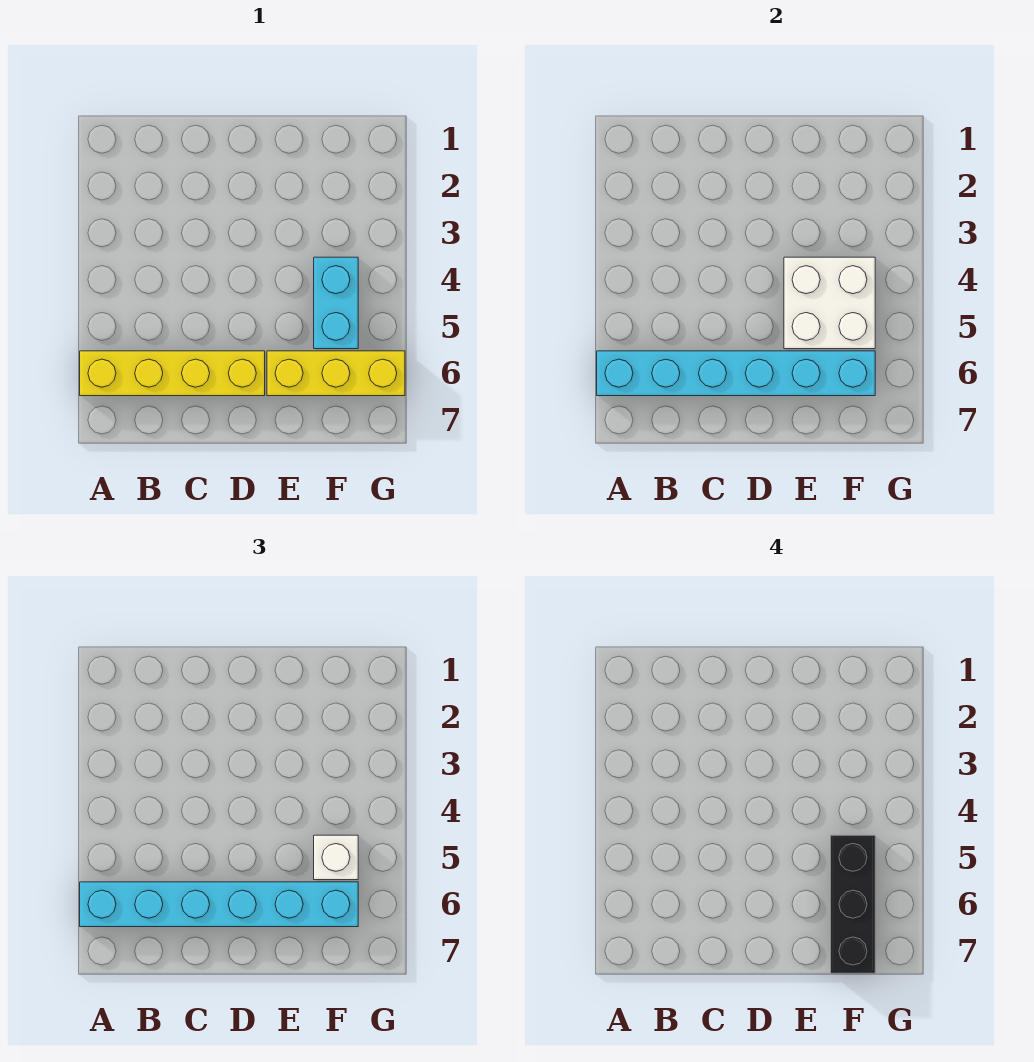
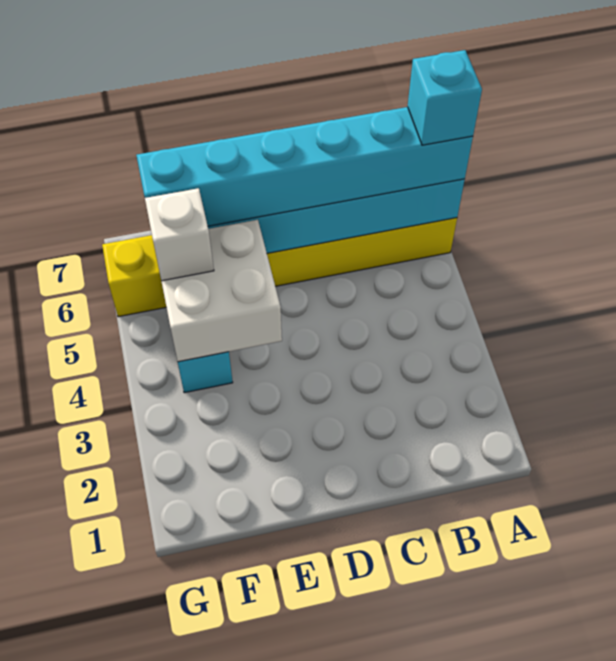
none -> cyan 1x1 brick [408,50,482,145]
black 1x3 brick [831,835,875,973] -> none

